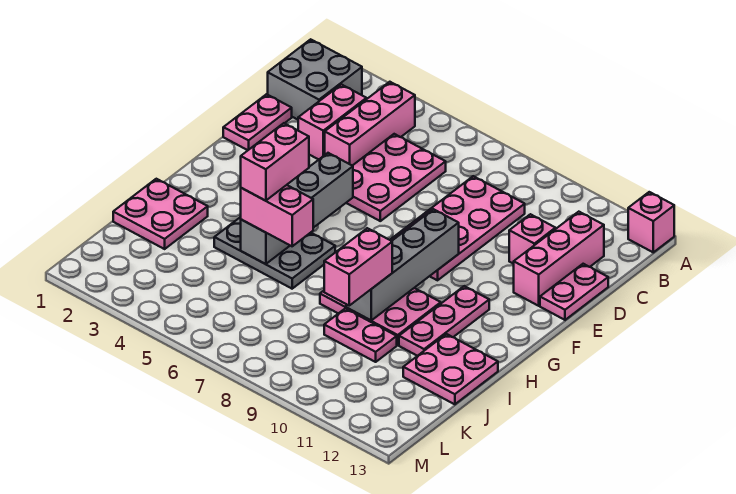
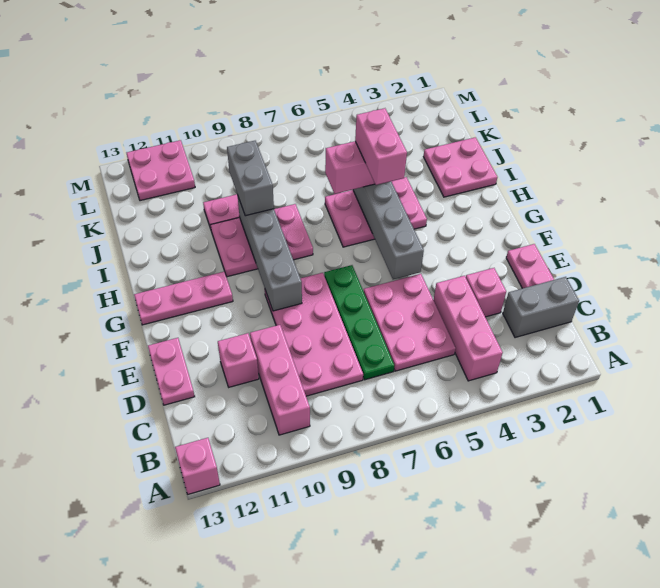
grey 2x2 brick [268,39,362,120] -> grey 1x2 brick [503,277,579,338]
pink 1x2 brick [298,84,366,160] -> pink 1x1 brick [466,268,506,317]
none -> green 1x4 plate [324,265,394,380]
pink 1x3 brick [514,212,604,306] -> pink 1x3 brick moved to [250,325,310,435]
pink 1x3 plate [399,286,489,356] -> pink 1x3 plate turned to [134,271,233,325]
grey 2x3 plate [214,217,335,289] -> pink 2x3 plate [325,177,427,247]
pink 1x2 brick [324,228,392,305] -> grey 1x2 brick [227,141,274,216]
pink 2x2 plate [403,334,498,404] -> pink 2x2 plate moved to [127,140,195,201]

